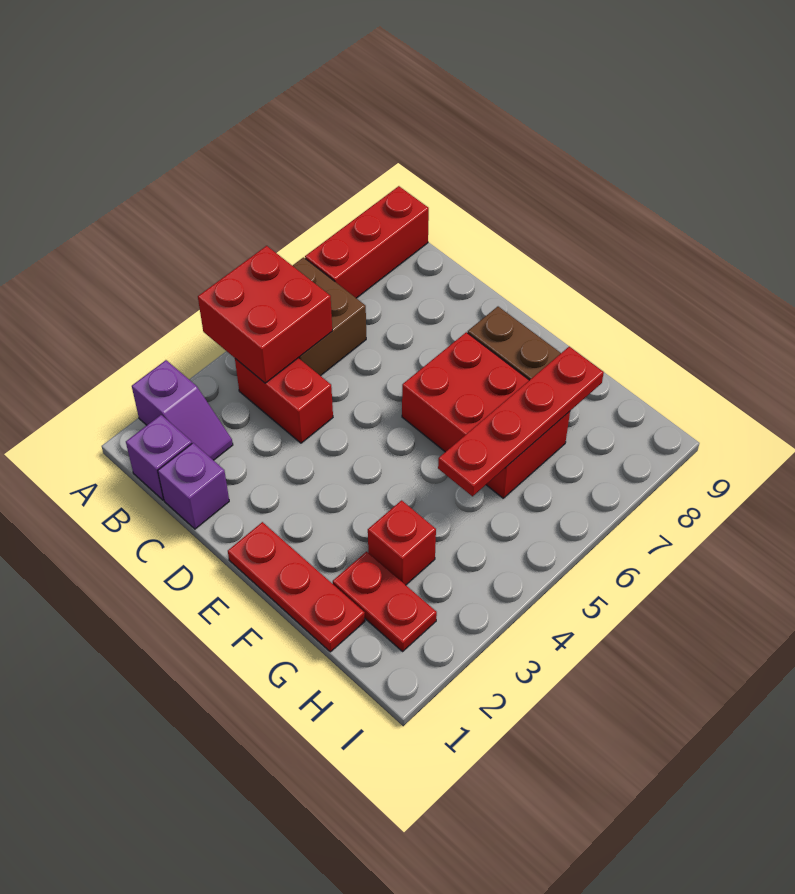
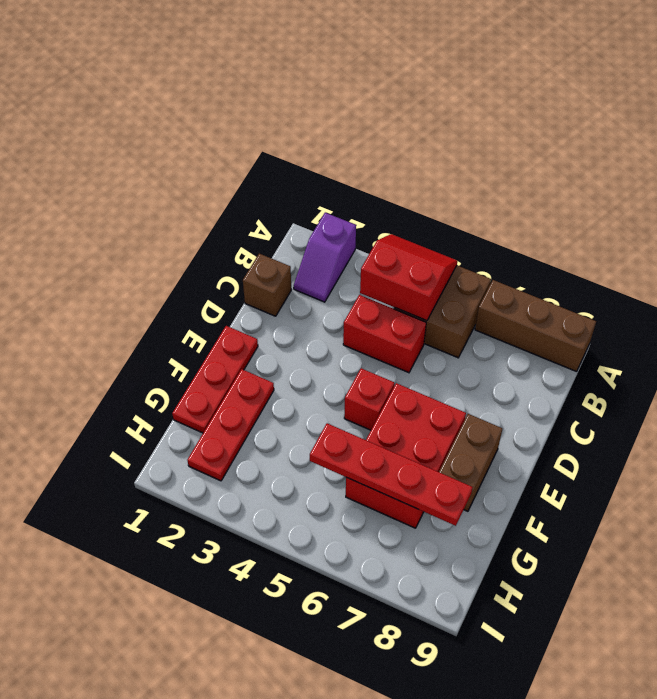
red 2x2 brick [198,246,332,383] -> red 2x2 slope [360,234,457,321]
red 1x3 brick [305,186,429,298] -> brown 1x3 brick [475,280,596,372]
purple 1x1 brick [126,415,192,500] -> none
red 1x2 brick [235,358,333,443] -> red 1x2 brick turned to [343,295,426,373]
purple 1x1 brick [158,443,229,529] -> brown 1x1 brick [243,254,291,316]
red 1x2 plate [333,552,437,651] -> red 1x3 plate [187,369,274,481]
red 1x1 brick [368,500,436,585] -> red 1x1 brick moved to [344,368,394,430]

